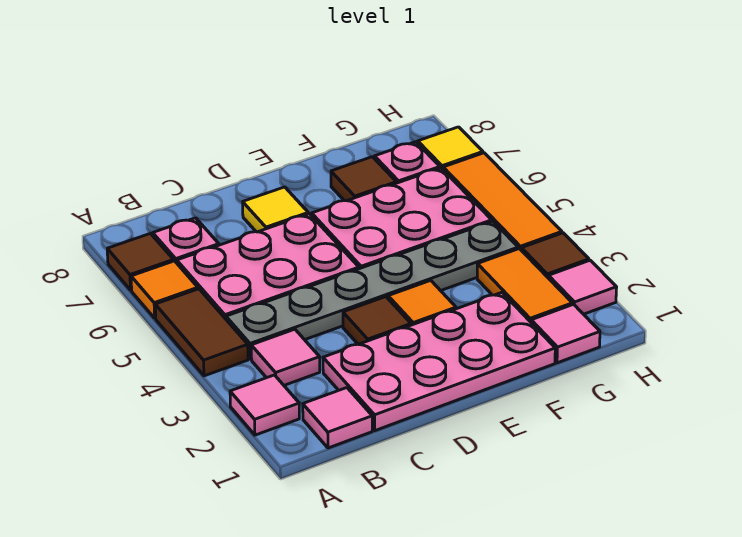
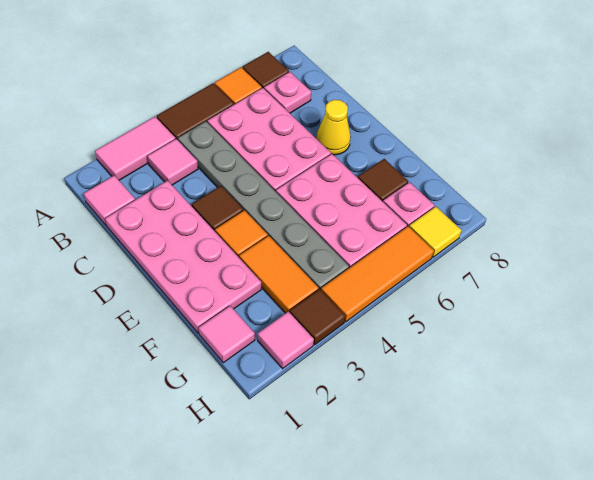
pink 1x1 tile [230,375,299,435] -> pink 1x2 tile [95,117,175,180]
yellow 1x1 tile [243,187,308,232] -> yellow 1x1 cone [316,100,351,155]
orange 1x2 tile [477,249,572,322] -> orange 1x2 tile turned to [239,236,319,313]

